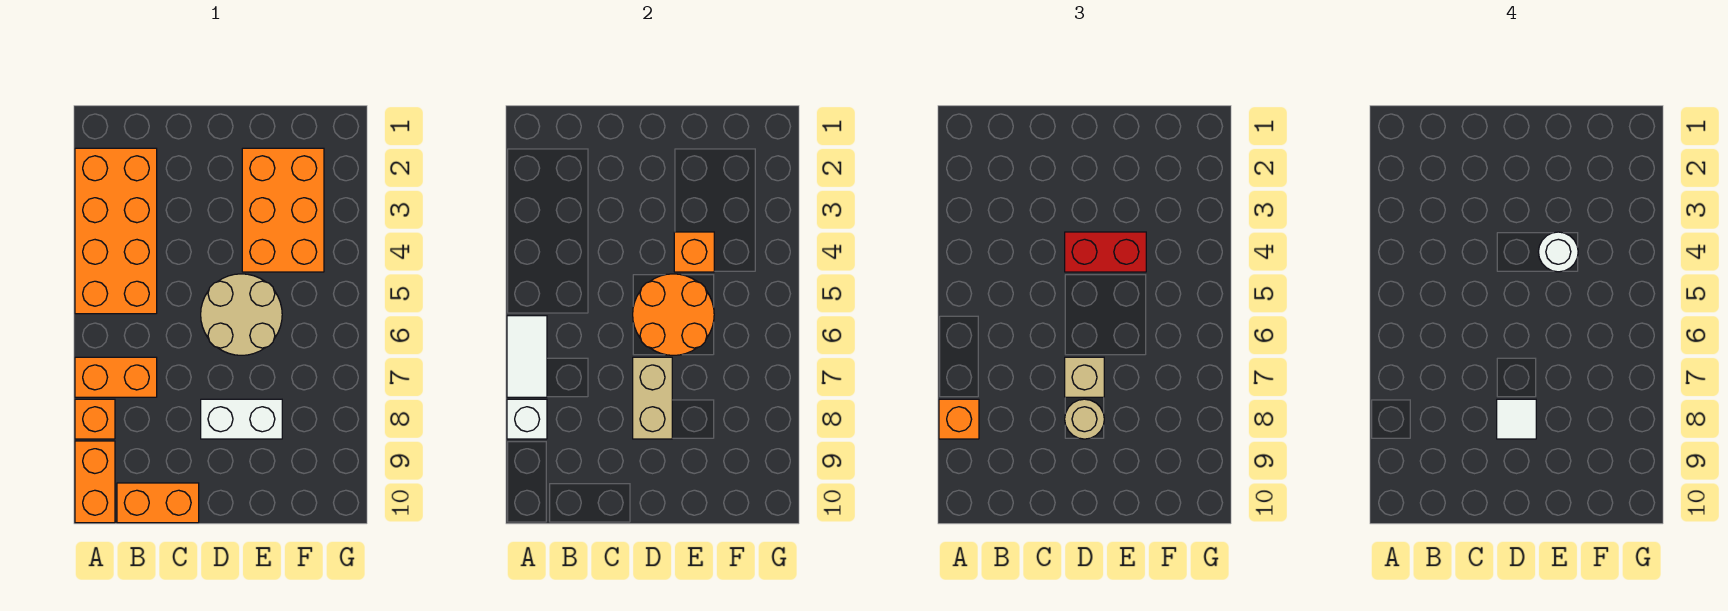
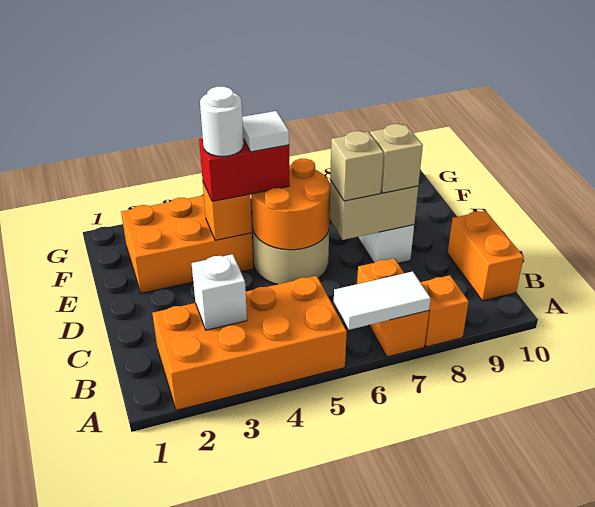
white 1x1 brick [507,399,547,439] -> white 1x1 brick moved to [192,254,247,330]
orange 1x1 brick [939,399,979,439] -> none
orange 1x2 brick [75,441,115,523] -> none
red 1x2 brick [1065,232,1146,272] -> red 1x2 brick turned to [199,138,289,201]
tan 1x1 round brick [1065,399,1104,439] -> tan 1x1 brick [370,124,423,193]
white 1x1 tile [1497,399,1536,439] -> white 1x1 tile moved to [242,111,289,152]

